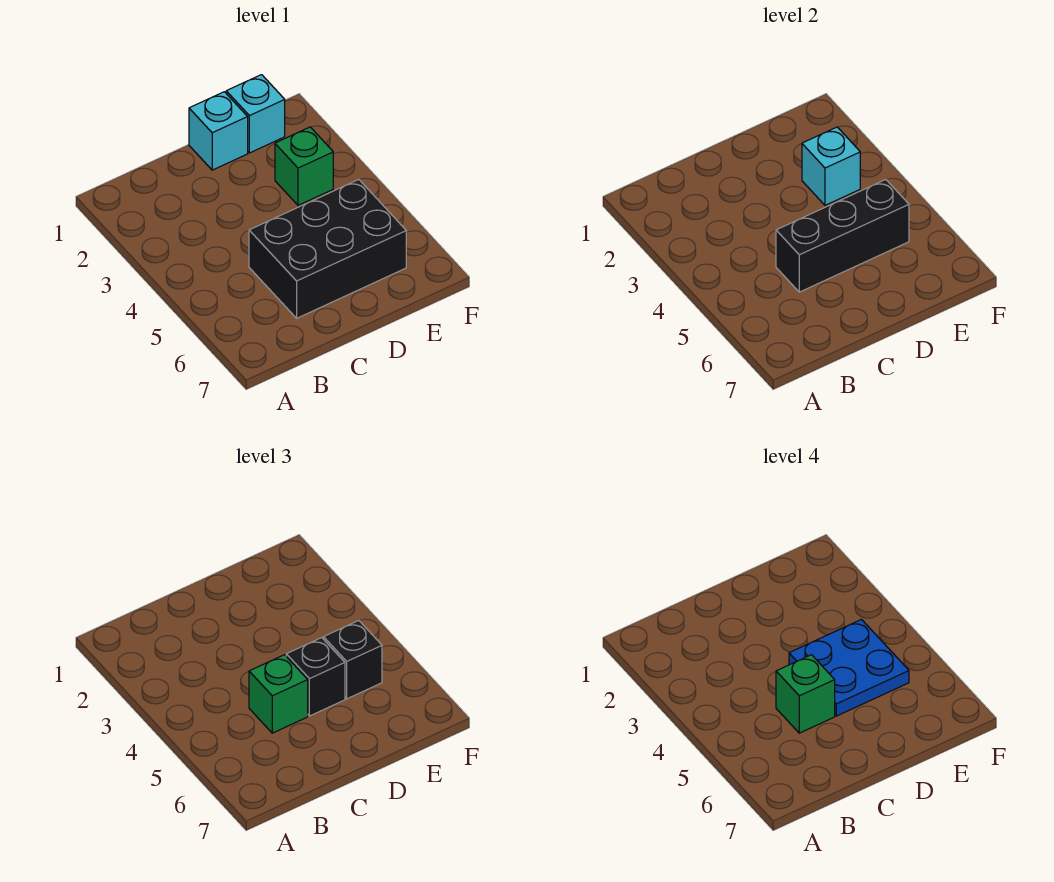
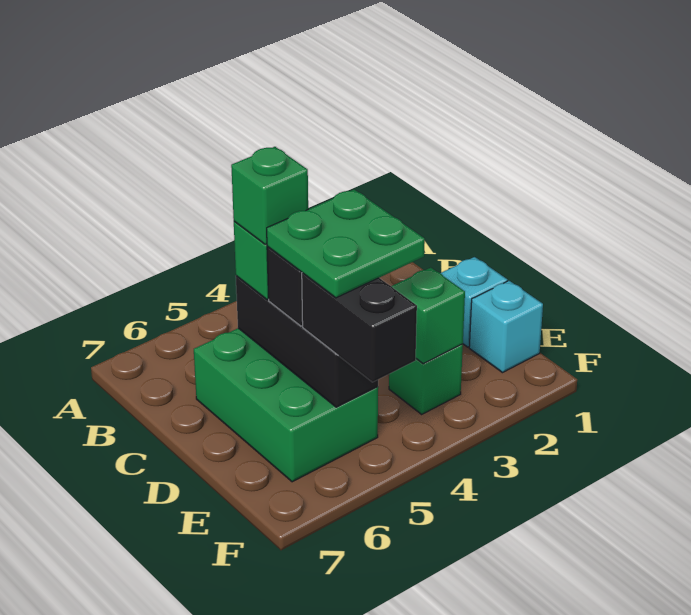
black 2x3 brick [249,180,406,318] -> green 2x3 brick [194,328,378,482]
blue 2x2 plate [789,620,909,716] -> green 2x2 plate [267,189,425,298]
cyan 1x1 brick [802,127,860,205] -> green 1x1 brick [391,268,465,364]
black 1x1 brick [323,621,382,699] -> black 1x2 brick [302,273,417,382]

